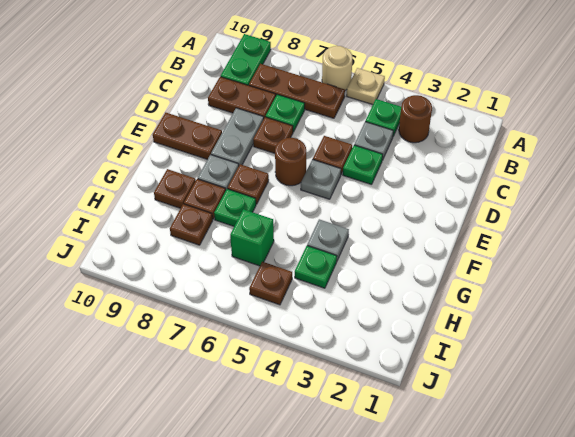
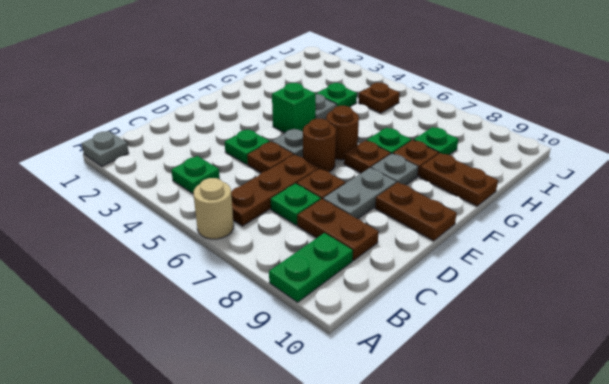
tan 1x1 plate [347,68,385,105] -> none
brown 1x1 round brick [399,95,432,143] -> brown 1x1 round brick moved to [326,106,359,160]
brown 1x3 plate [249,64,345,118] -> brown 1x3 plate turned to [231,155,319,226]
grey 1x1 plate [354,122,393,160] -> grey 1x1 plate moved to [82,131,129,166]
brown 1x1 plate [154,169,196,208] -> brown 1x2 plate [419,153,498,206]
green 1x1 brick [230,209,274,266] -> green 1x1 brick moved to [272,83,316,133]
brown 1x1 plate [170,204,213,245] -> green 1x1 plate [414,127,458,155]

